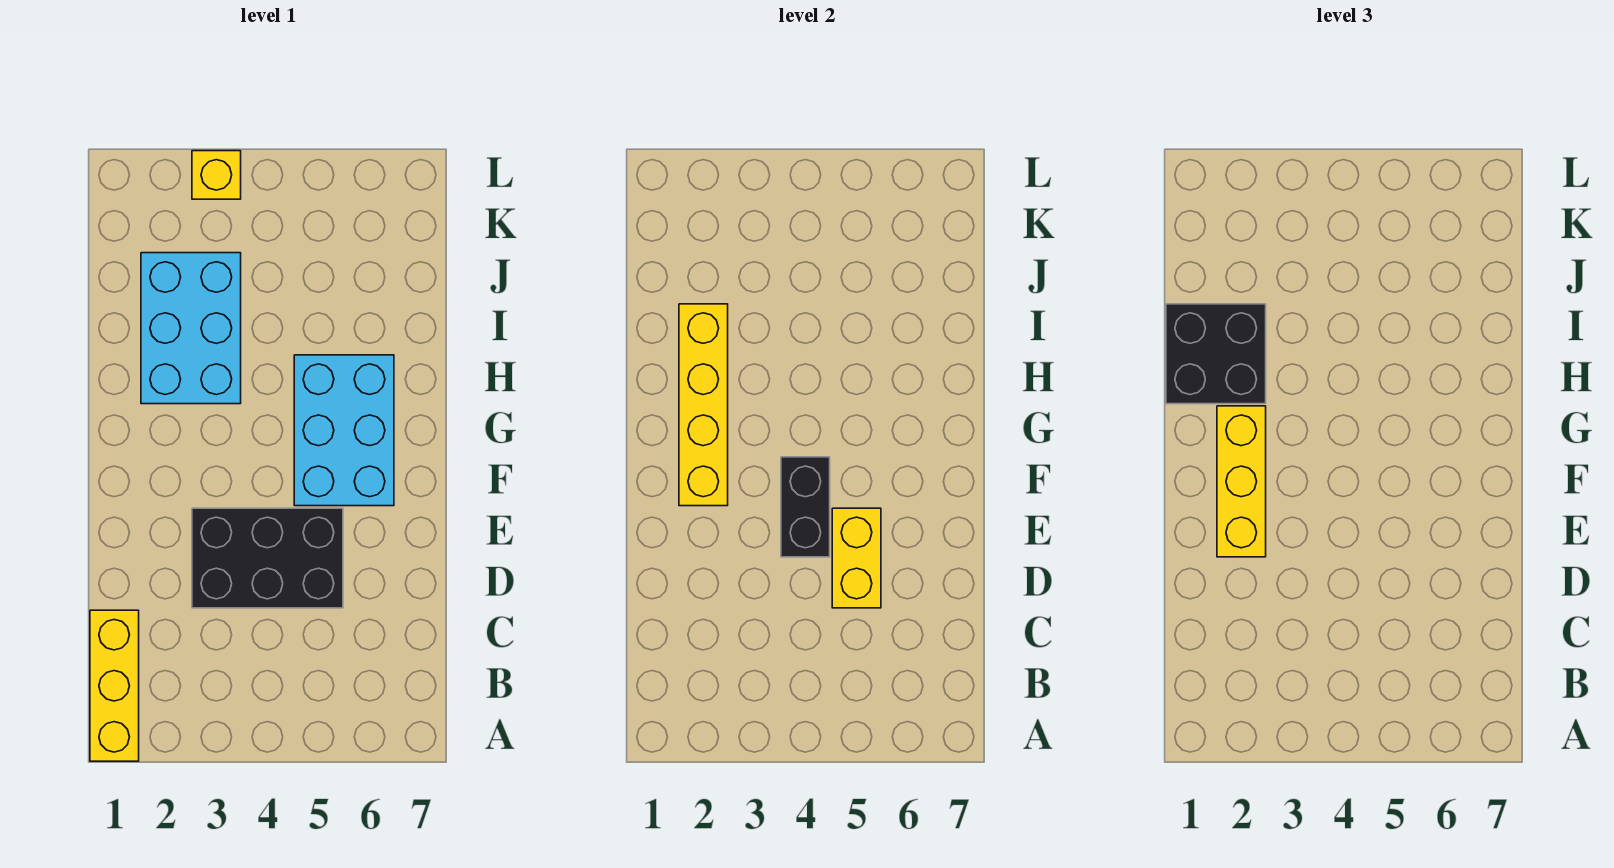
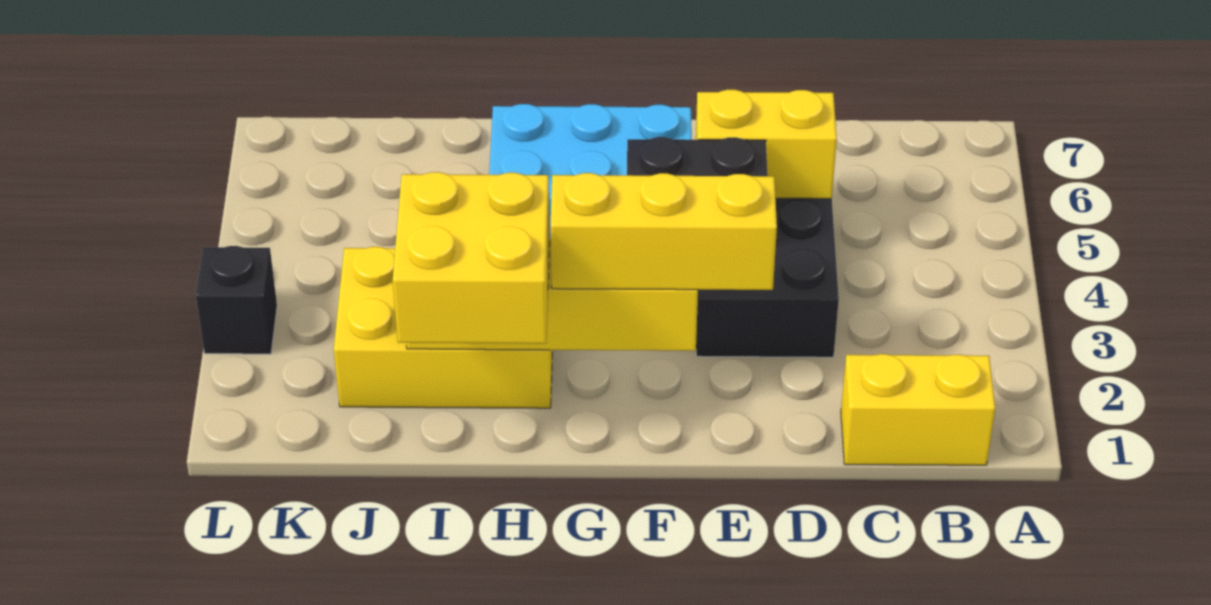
yellow 1x3 brick [90,610,139,761] -> yellow 1x2 brick [841,354,995,465]
black 2x2 brick [1166,304,1266,404] -> yellow 2x2 brick [393,172,550,344]
cyan 2x3 brick [141,253,241,404] -> yellow 2x3 brick [334,247,552,408]
yellow 1x1 brick [192,151,241,199] -> black 1x1 brick [196,246,277,354]

